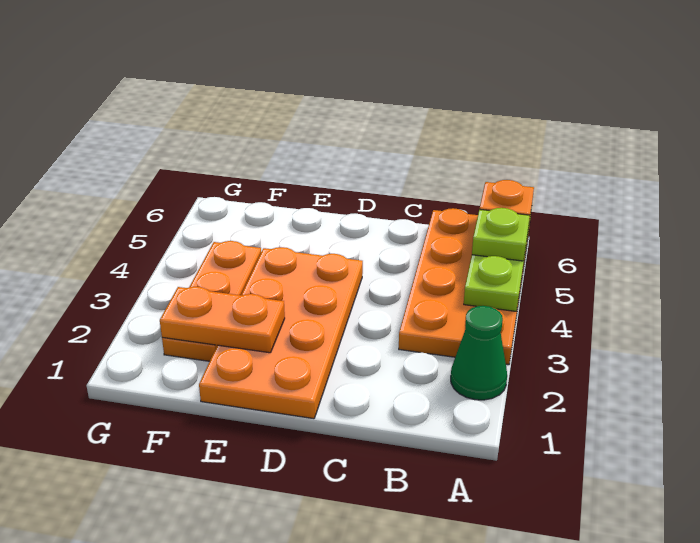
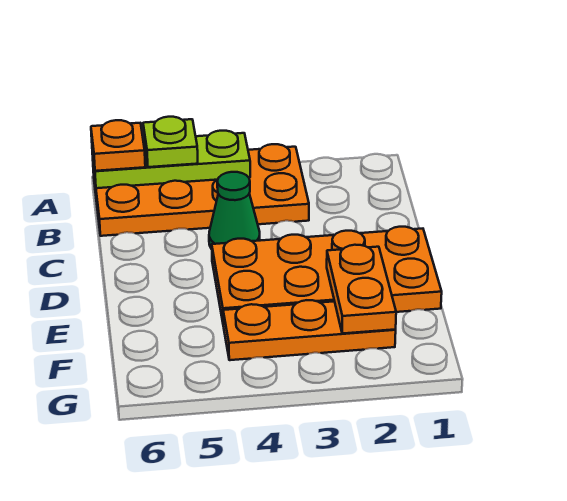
green 1x1 cone [451,306,507,400] -> green 1x1 cone moved to [209,172,260,249]

